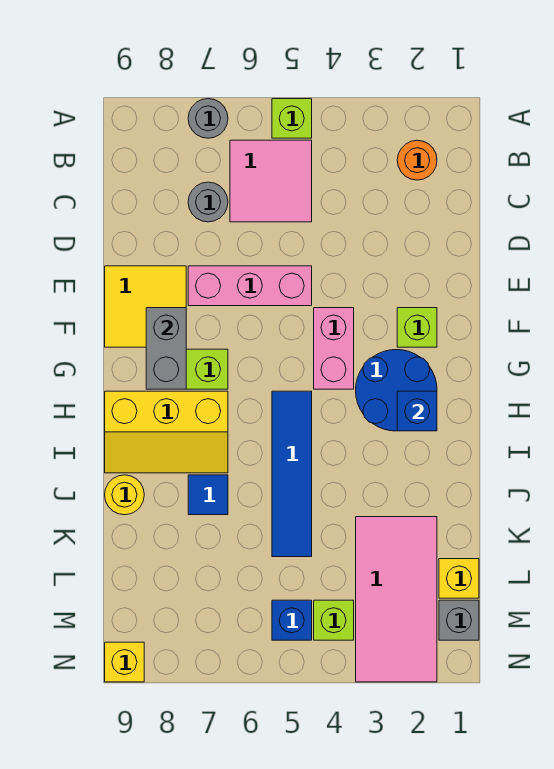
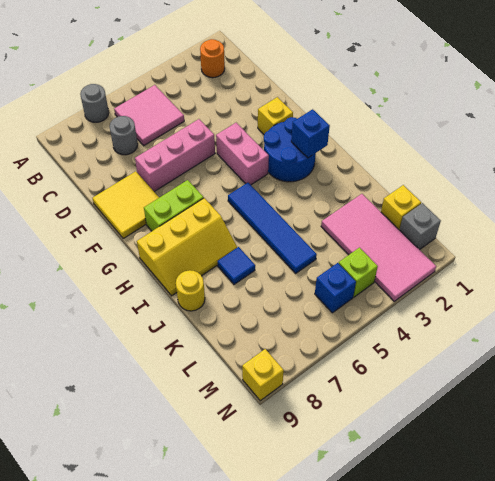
lime 1x1 brick [272,99,312,138] -> none
lime 1x1 brick [397,308,437,347] -> yellow 1x1 brick [258,97,293,134]
grey 1x2 brick [146,308,186,389] -> none

